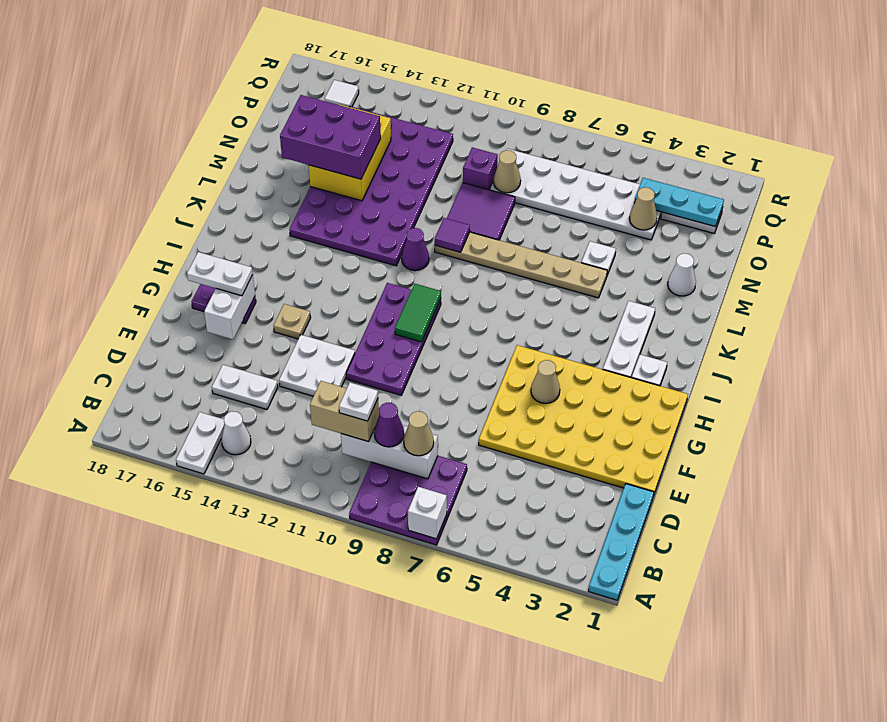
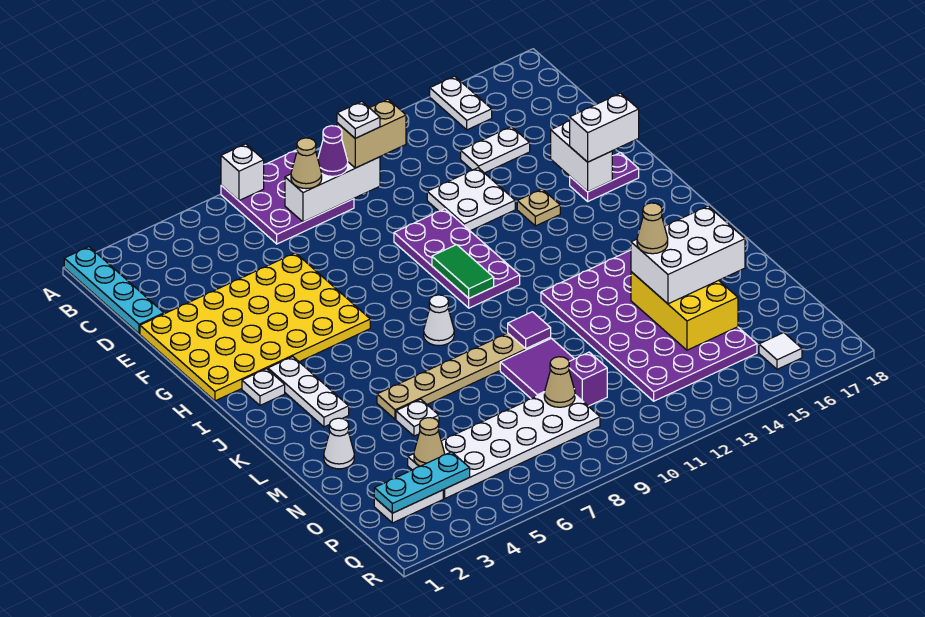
white 1x1 cone [221,412,251,455] -> white 1x1 cone moved to [424,295,454,346]
tan 1x1 cone [531,360,560,403] -> tan 1x1 cone moved to [637,203,668,254]
white 1x2 plate [187,252,253,296] -> white 1x2 brick [570,93,639,162]
purple 1x1 cone [402,228,429,271] -> none
purple 2x3 brick [280,95,381,179] -> white 2x3 brick [631,206,745,304]

